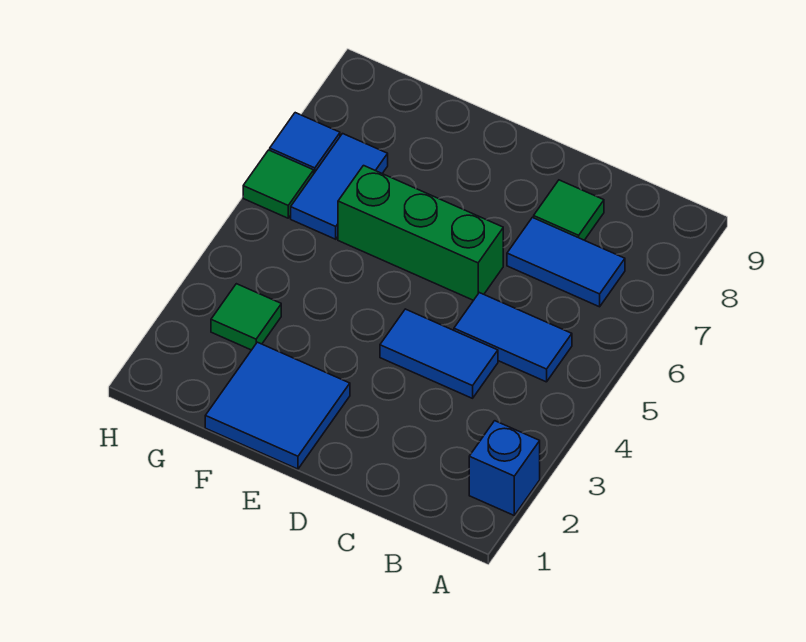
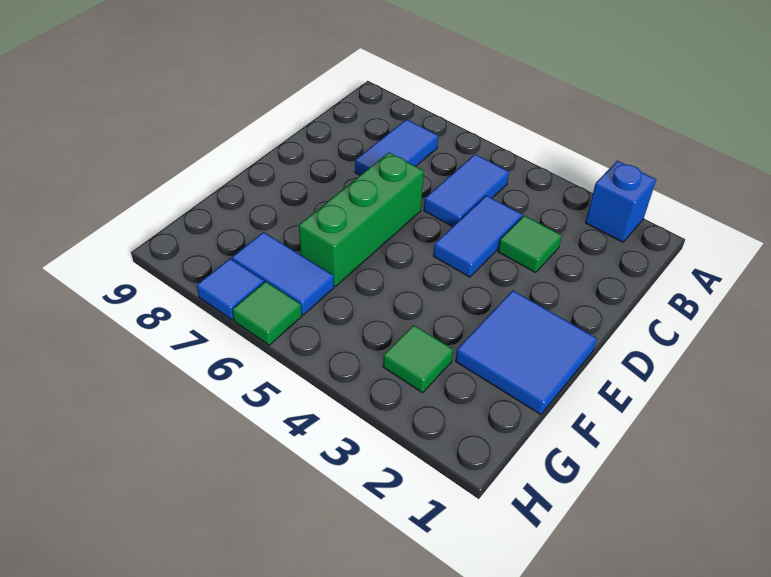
green 1x1 tile [534,180,604,240] -> green 1x1 tile moved to [498,216,562,273]

